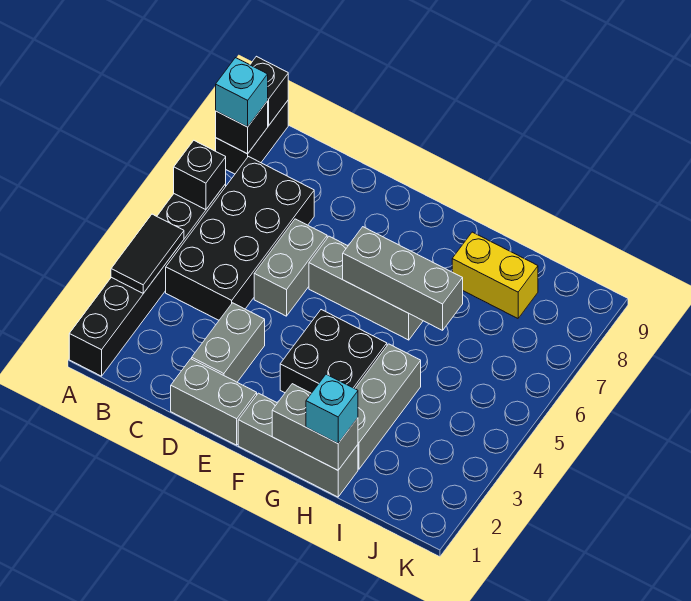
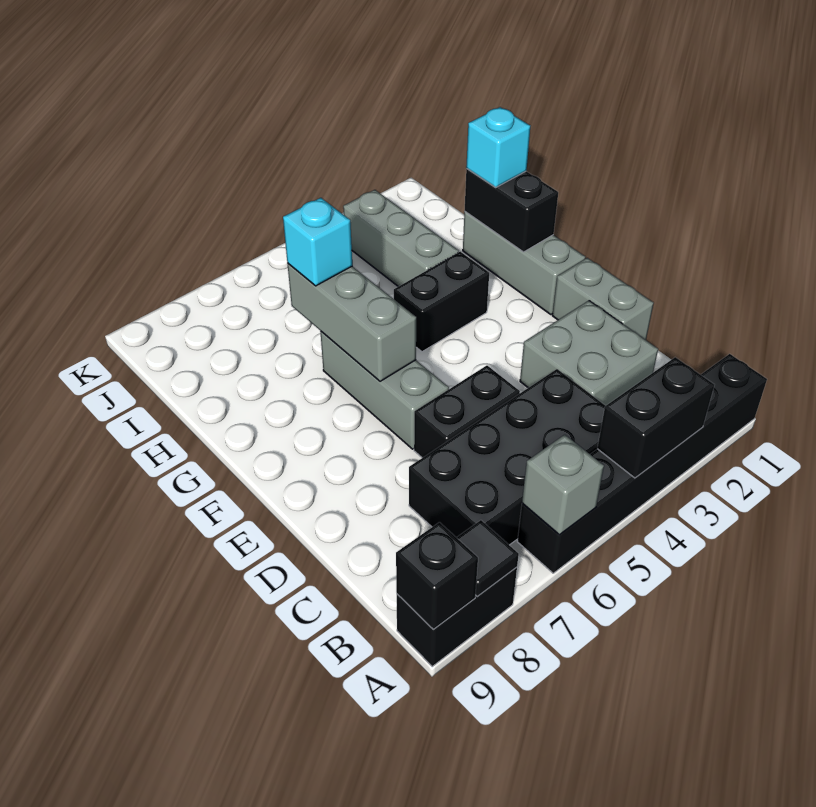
black 1x2 tile [111,214,184,293] -> black 1x2 brick [597,357,714,478]
black 1x1 brick [174,141,226,210] -> grey 1x1 brick [522,435,604,535]
black 1x1 brick [216,101,268,154] -> black 1x1 tile [456,520,519,597]
cyan 1x1 brick [216,58,268,127] -> cyan 1x1 brick moved to [283,198,352,286]
grey 1x2 brick [192,303,265,382] -> grey 2x2 brick [520,301,658,406]
grey 1x2 brick [254,219,327,316] -> black 1x2 brick [414,366,520,458]
black 2x2 brick [280,310,387,393] -> black 1x2 brick [394,252,489,352]
grey 1x2 brick [272,384,358,470] -> black 1x2 brick [465,169,558,252]
grey 1x3 brick [355,344,421,469] -> grey 1x3 brick turned to [343,190,459,287]
yellow 1x2 brick [452,232,538,318] -> none

